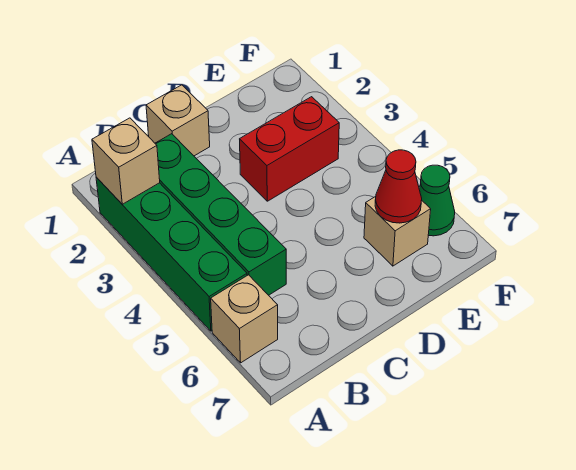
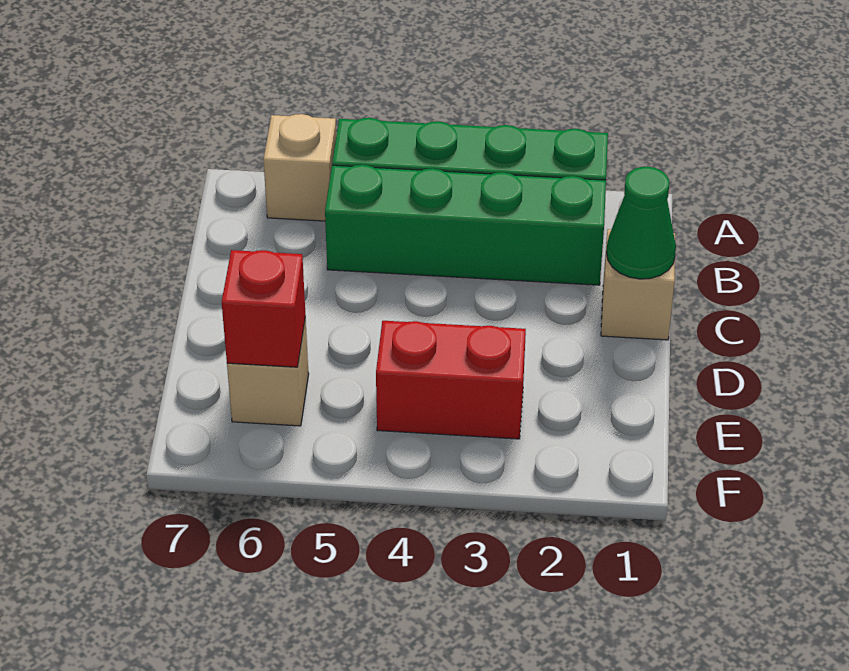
tan 1x1 brick [92,118,160,204] -> none
red 1x2 brick [240,97,339,201] -> red 1x2 brick turned to [376,321,526,439]
red 1x1 cone [375,150,422,223] -> red 1x1 brick [222,250,306,367]
green 1x1 cone [419,165,455,236] -> green 1x1 cone moved to [607,166,676,279]

